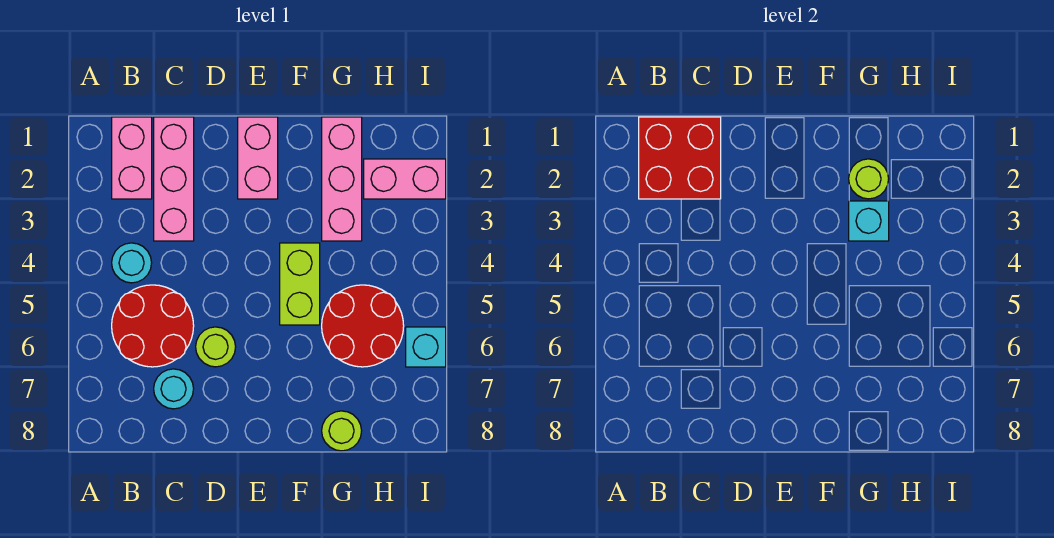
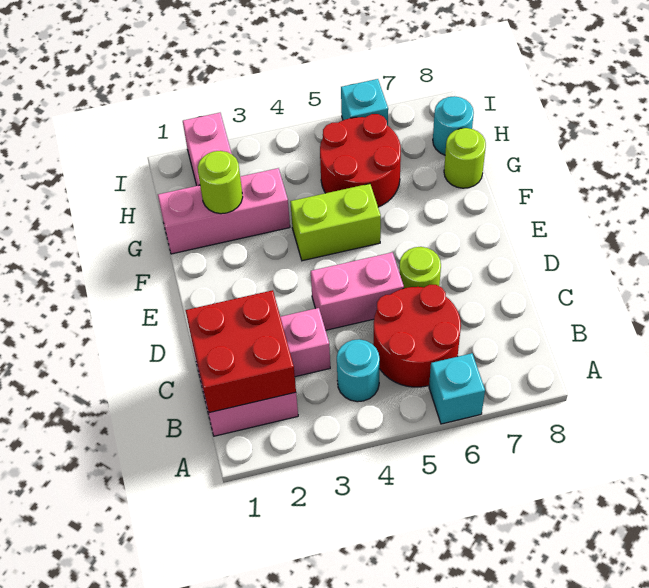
cyan 1x1 round brick [154,369,194,409] -> cyan 1x1 round brick moved to [433,96,474,155]
pink 1x2 brick [238,117,278,199] -> pink 1x2 brick moved to [311,252,404,330]
cyan 1x1 brick [849,201,889,241] -> cyan 1x1 brick moved to [429,353,485,424]

